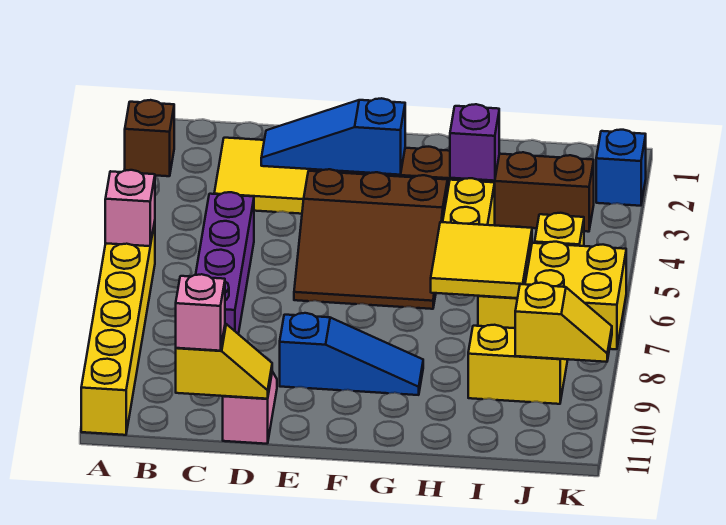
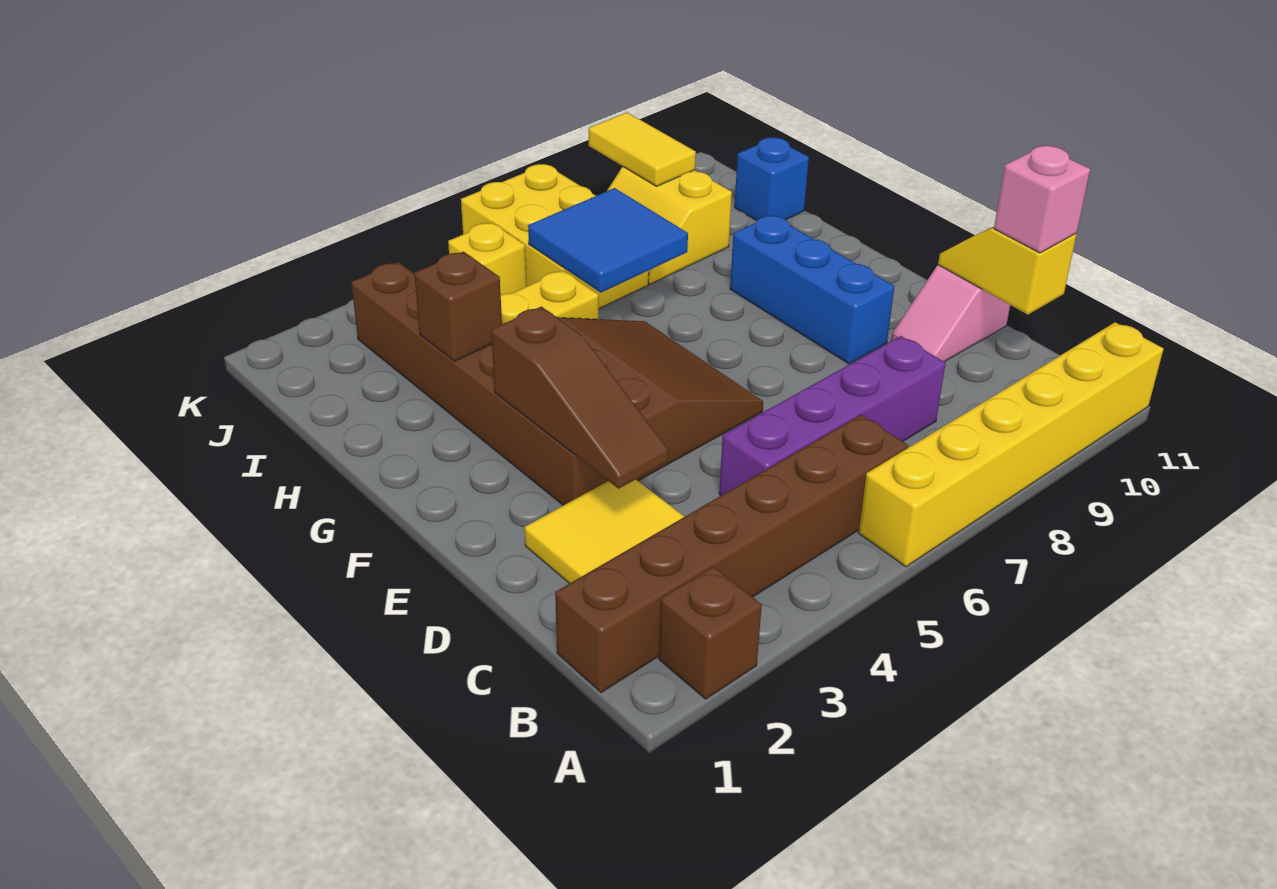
pink 1x1 brick [105,170,155,246] -> none
none -> brown 1x6 brick [555,415,908,693]
blue 1x3 slope [261,98,405,175] -> brown 1x3 slope [491,306,669,488]
blue 1x3 slope [280,313,423,395] -> blue 1x3 brick [730,215,895,364]
purple 1x1 brick [450,104,499,181] -> brown 1x1 brick [414,251,502,361]
yellow 2x2 tile [431,222,532,298] -> blue 2x2 tile [528,188,688,293]
yellow 1x2 slope [515,283,612,362] -> yellow 1x2 tile [589,113,696,186]
blue 1x1 brick [596,130,646,206] -> blue 1x1 brick moved to [735,137,809,221]

